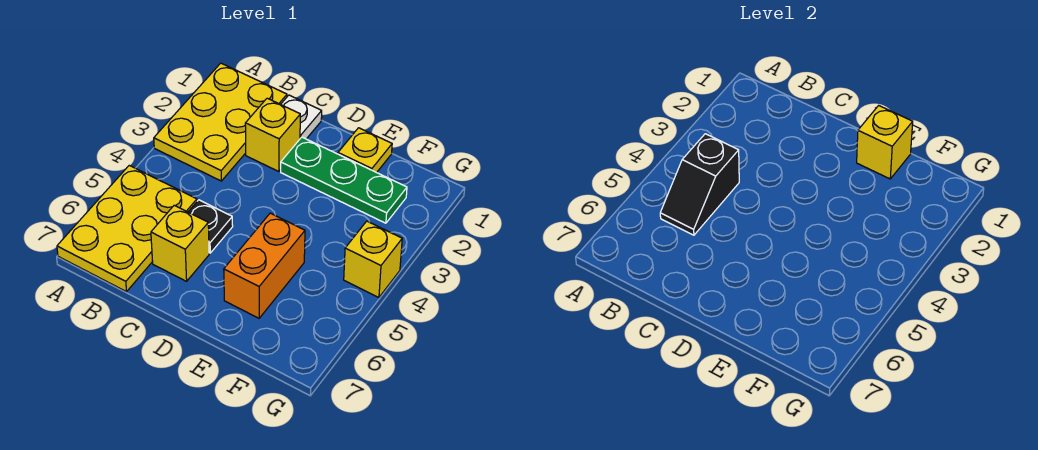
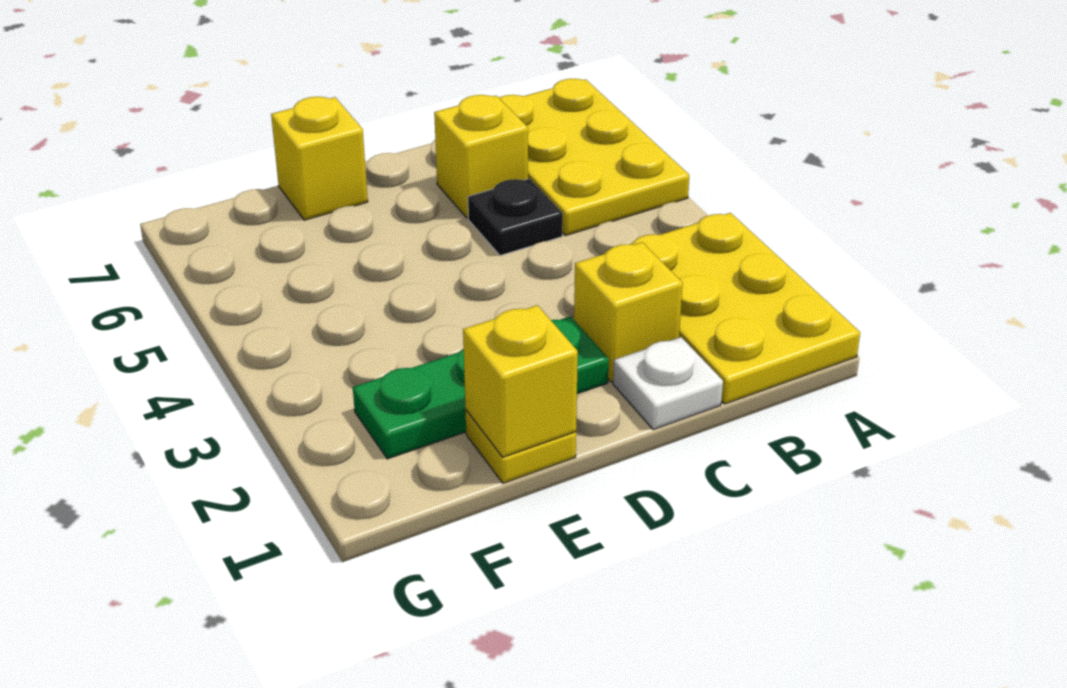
black 1x2 slope [660,134,739,235] -> none
orange 1x2 brick [224,213,305,318] -> none
yellow 1x1 brick [344,221,402,298] -> yellow 1x1 brick moved to [271,97,368,220]

